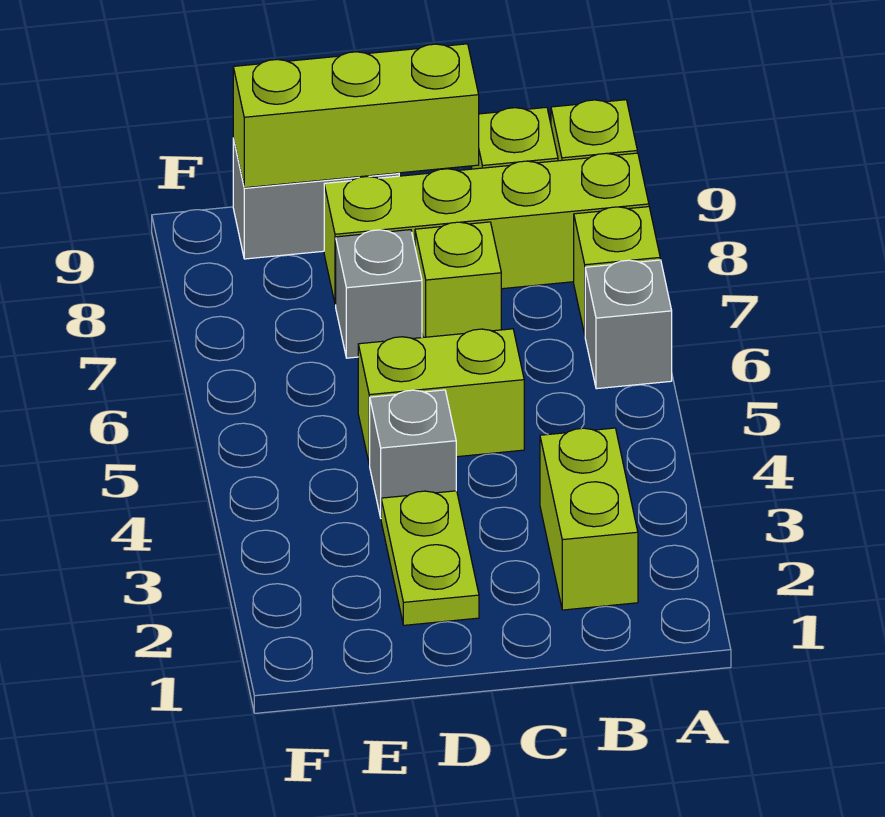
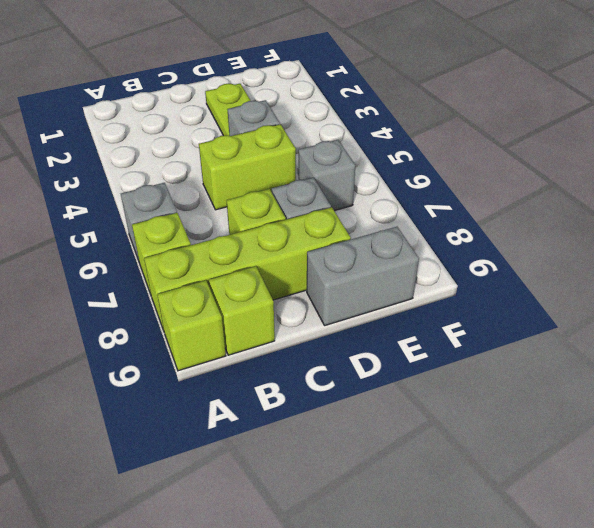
lime 1x2 brick [540,428,638,610] -> none
lime 1x3 brick [233,44,479,188] -> none
none -> grey 1x1 brick [299,140,355,211]

